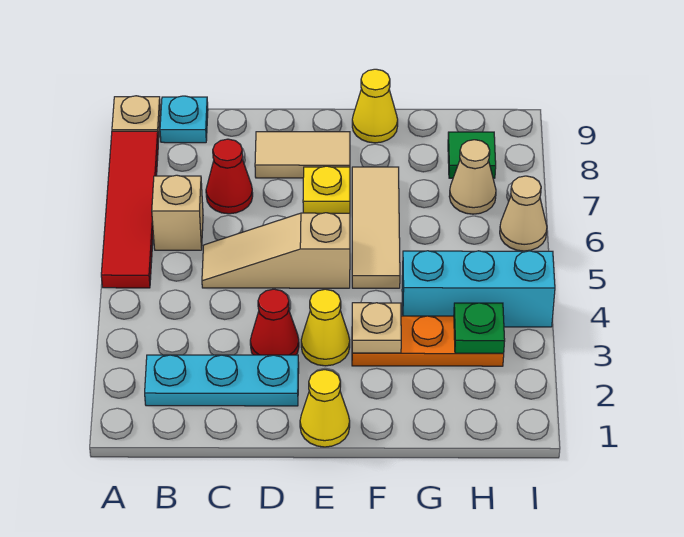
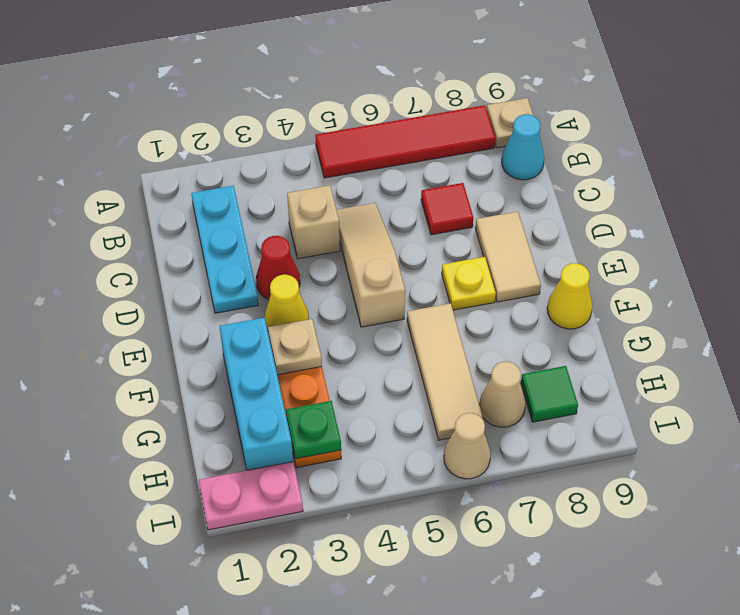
tan 1x1 brick [152,175,203,250] -> tan 1x1 brick moved to [287,185,340,259]
cyan 1x1 plate [160,96,208,143] -> cyan 1x1 cone [502,114,544,180]
red 1x1 cone [206,139,253,214] -> red 1x1 tile [421,183,473,235]
yellow 1x1 cone [300,370,350,447] -> none
tan 1x3 tile [352,167,400,288] -> tan 1x3 tile turned to [407,303,483,440]
cyan 1x3 brick [402,251,555,327] -> cyan 1x3 brick moved to [220,318,293,470]
none -> pink 1x2 plate [199,462,303,530]

